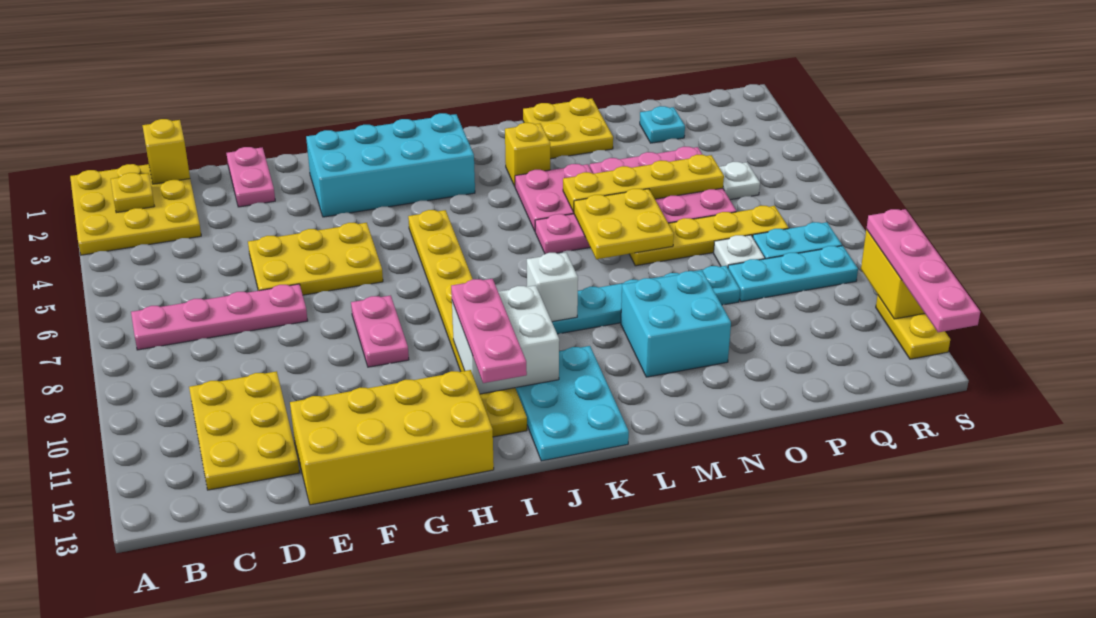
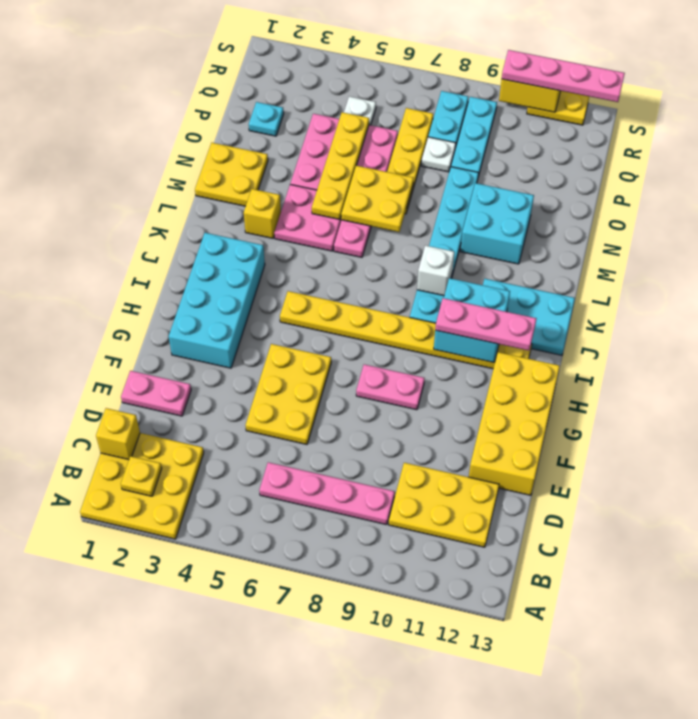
pink 1x4 plate [131,284,308,350] -> pink 1x4 plate turned to [259,462,395,525]
white 2x2 brick [452,285,559,394] -> cyan 2x2 brick [434,278,510,363]

